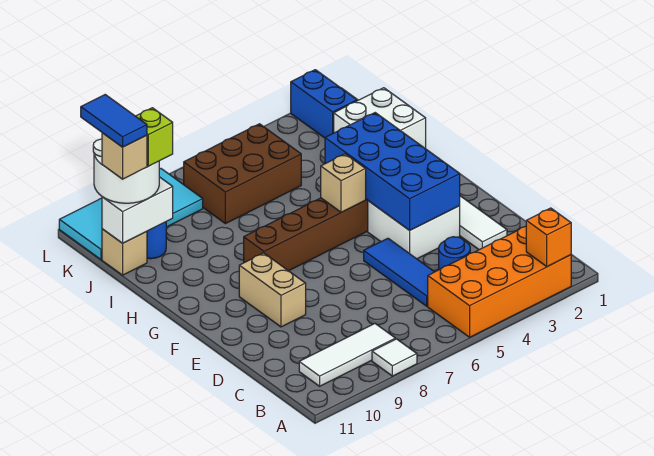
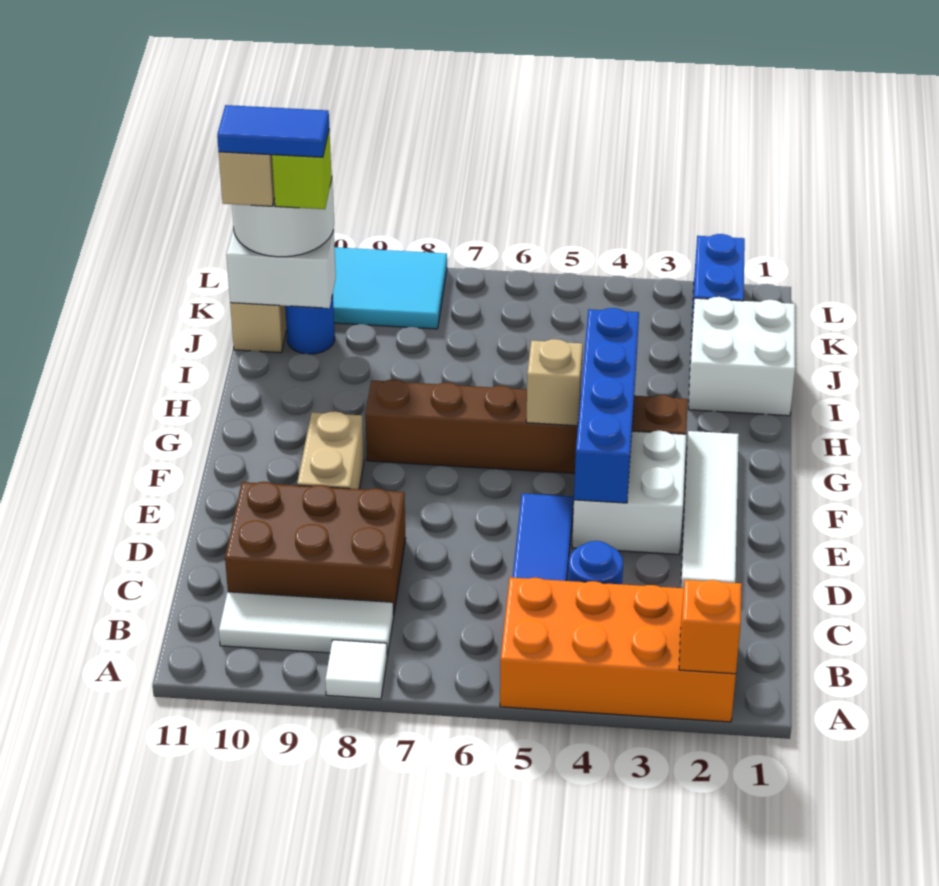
blue 2x4 brick [325,113,460,230] -> blue 1x4 brick [574,308,639,503]
brown 2x3 brick [184,124,301,224] -> brown 2x3 brick moved to [225,482,406,615]
blue 1x2 tile [81,95,147,147] -> blue 1x2 tile turned to [217,105,329,157]

